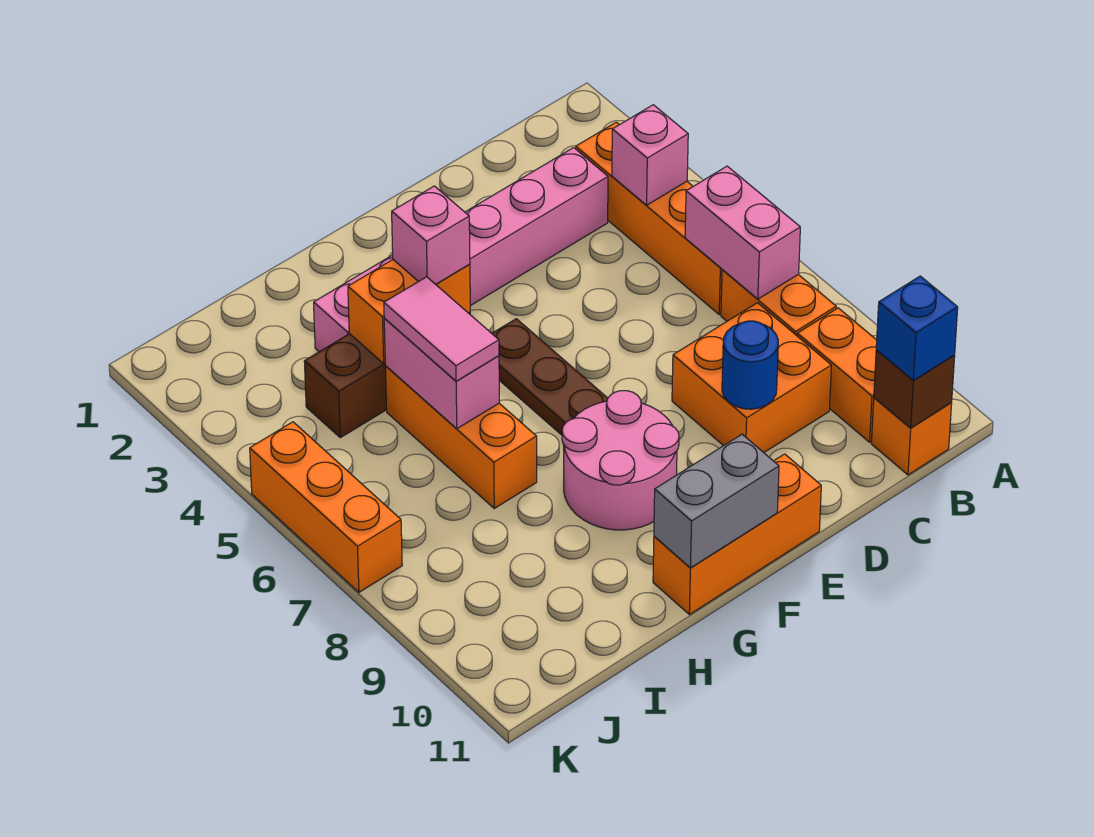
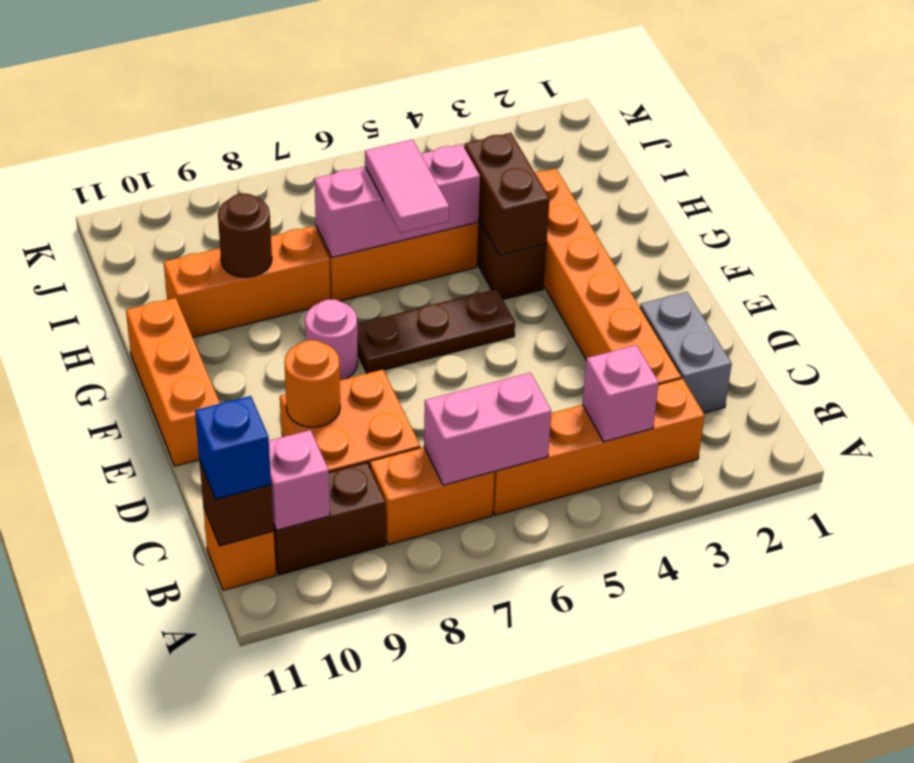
orange 1x2 brick [797,308,877,442] -> brown 1x2 brick [273,462,386,575]
pink 1x6 brick [314,148,608,352] -> orange 1x6 brick [535,168,681,385]
blue 1x1 round brick [722,321,778,409] -> orange 1x1 round brick [284,340,340,427]
pink 2x2 round brick [562,391,679,530] -> pink 1x1 round brick [305,299,358,380]
grey 1x2 brick [654,434,779,568] -> grey 1x2 brick moved to [640,292,732,413]
orange 1x2 brick [348,260,470,364] -> brown 1x2 brick [464,133,550,256]
pink 1x1 brick [392,186,470,284] -> pink 1x1 brick moved to [269,430,330,530]
pink 1x2 brick [384,319,499,429] -> pink 1x3 brick [314,144,480,257]
pink 1x2 tile [384,277,499,381] -> pink 1x2 tile turned to [365,140,449,233]
none -> brown 1x1 round brick [218,194,272,277]
orange 1x3 brick [250,422,402,592] -> orange 1x3 brick moved to [164,226,330,337]

